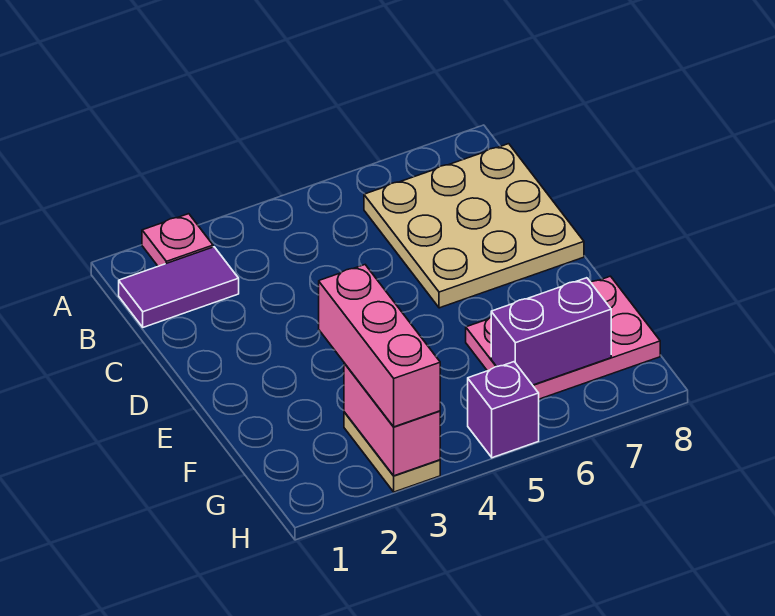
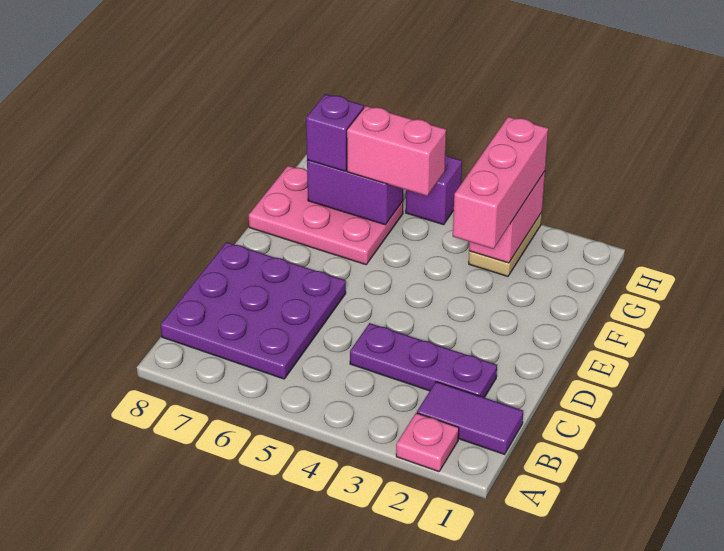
tan 3x3 plate [364,144,584,308] -> purple 3x3 plate [161,242,346,379]
none -> purple 1x3 plate [350,323,497,398]
none -> pink 1x2 brick [347,106,446,196]
none -> purple 1x1 brick [306,94,364,171]

